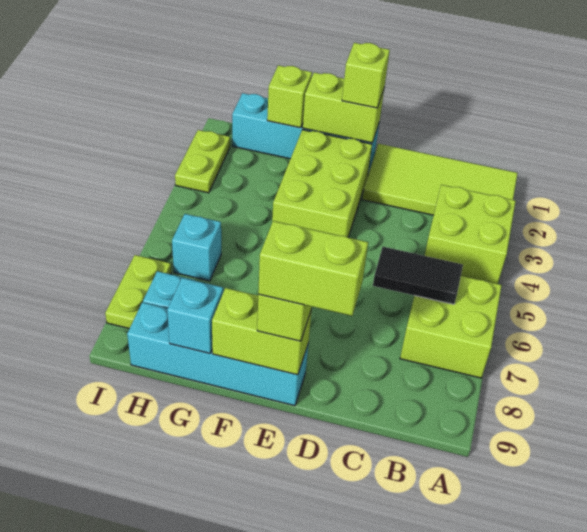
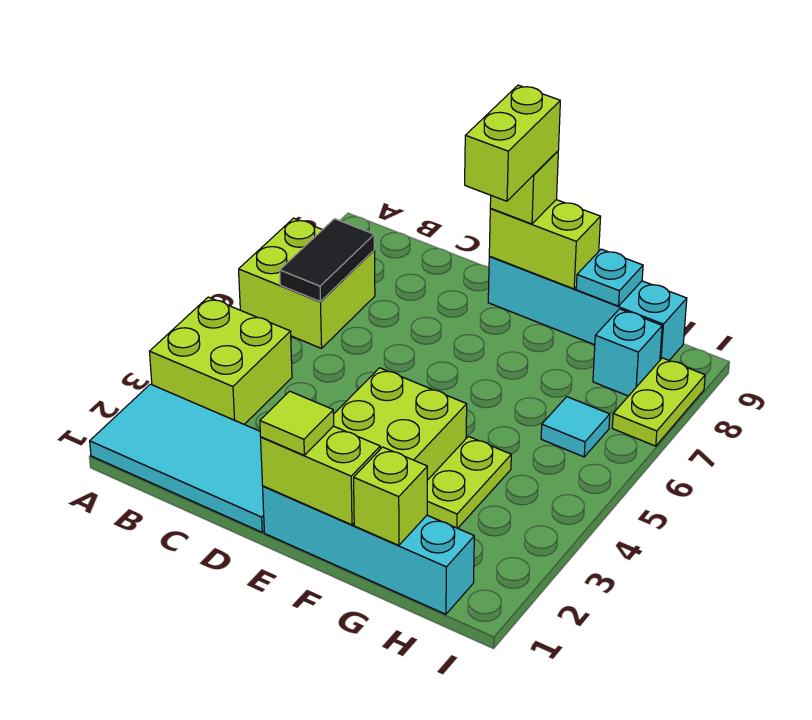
lime 2x4 tile [362,144,518,215] -> cyan 2x4 tile [90,384,264,532]
black 1x2 tile [373,247,463,304] -> black 1x2 tile turned to [280,219,374,301]
lime 1x2 brick [258,221,368,316] -> lime 1x2 brick turned to [465,85,560,201]
lime 1x1 brick [342,43,390,108] -> lime 1x1 tile [260,391,334,455]
cyan 1x1 brick [167,278,223,353] -> cyan 1x1 plate [576,249,643,306]
cyan 1x1 brick [172,214,221,281] -> cyan 1x1 tile [541,397,610,457]
lime 1x2 plate [175,130,230,193] -> lime 1x2 plate moved to [427,437,511,528]

